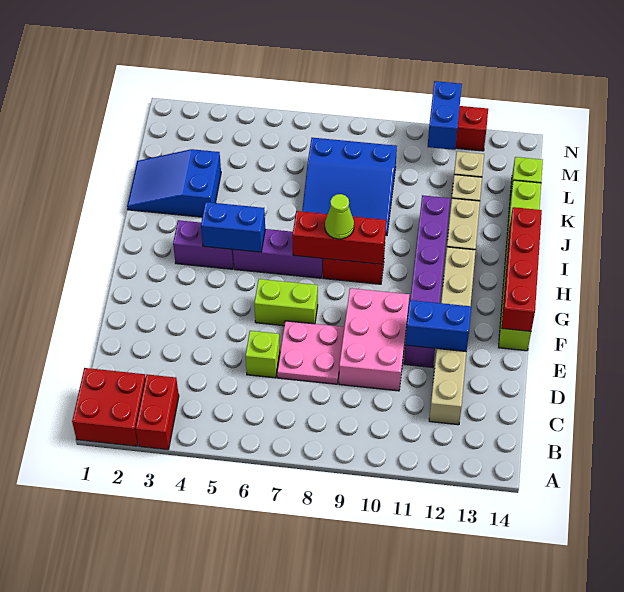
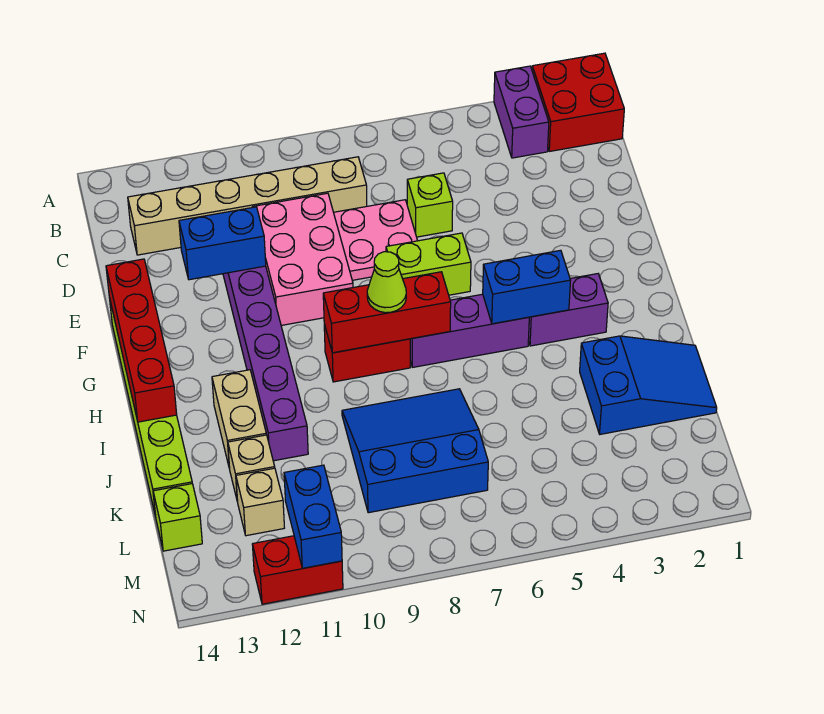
red 1x2 brick [136,374,179,450] -> purple 1x2 brick [494,66,549,158]
tan 1x6 brick [429,247,476,425] -> tan 1x6 brick turned to [128,157,367,255]

